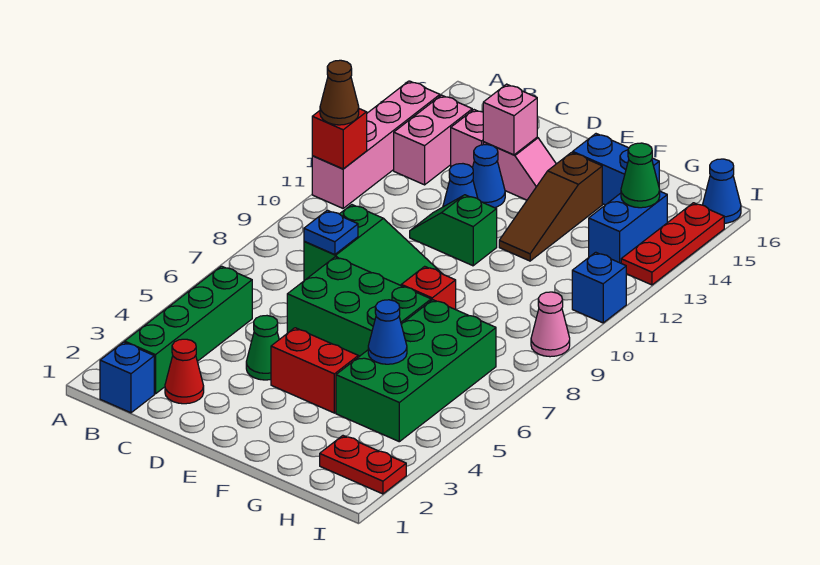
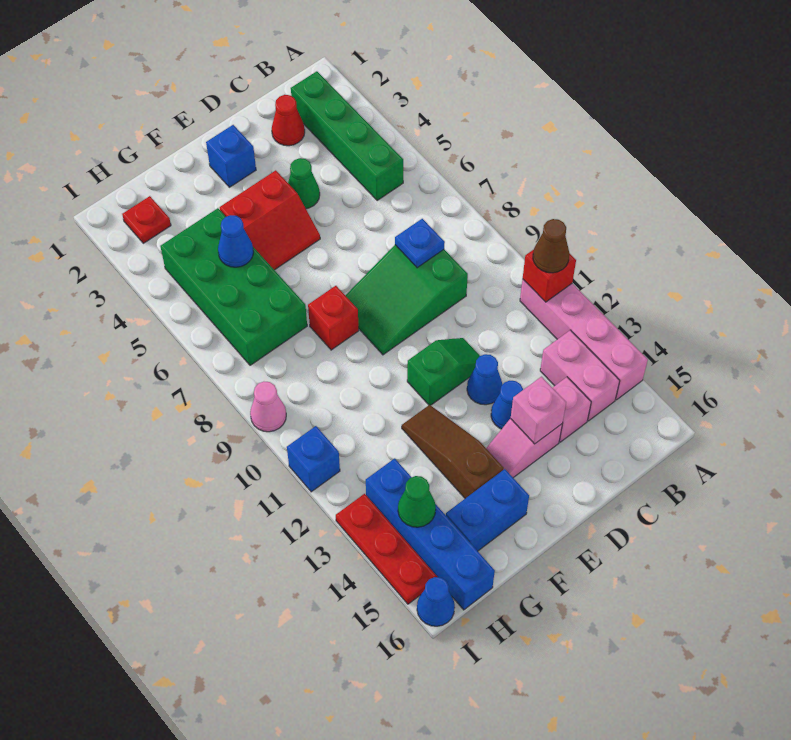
blue 1x1 brick [100,342,154,413] -> blue 1x1 brick moved to [206,125,256,187]
green 2x3 brick [287,257,431,356] -> none
red 1x2 plate [320,436,406,494] -> red 1x1 plate [122,196,171,243]
blue 1x2 brick [589,192,667,263] -> blue 1x4 brick [366,458,495,610]

